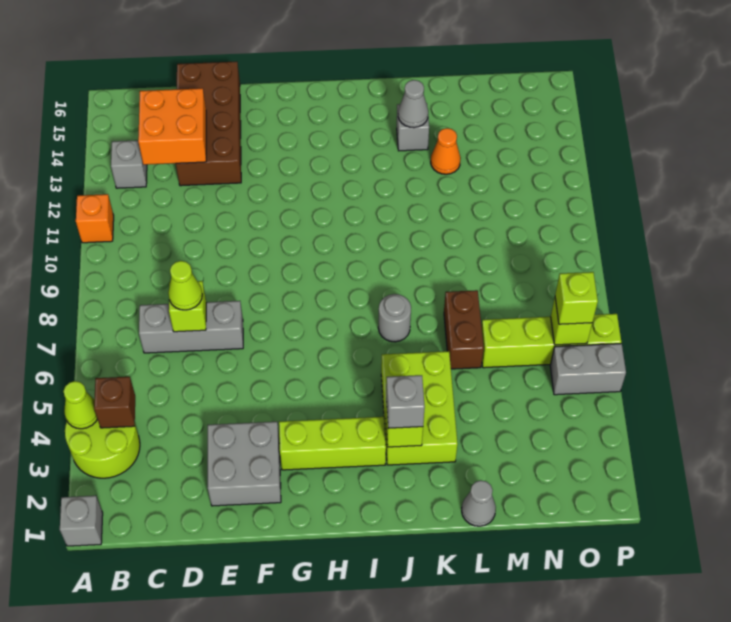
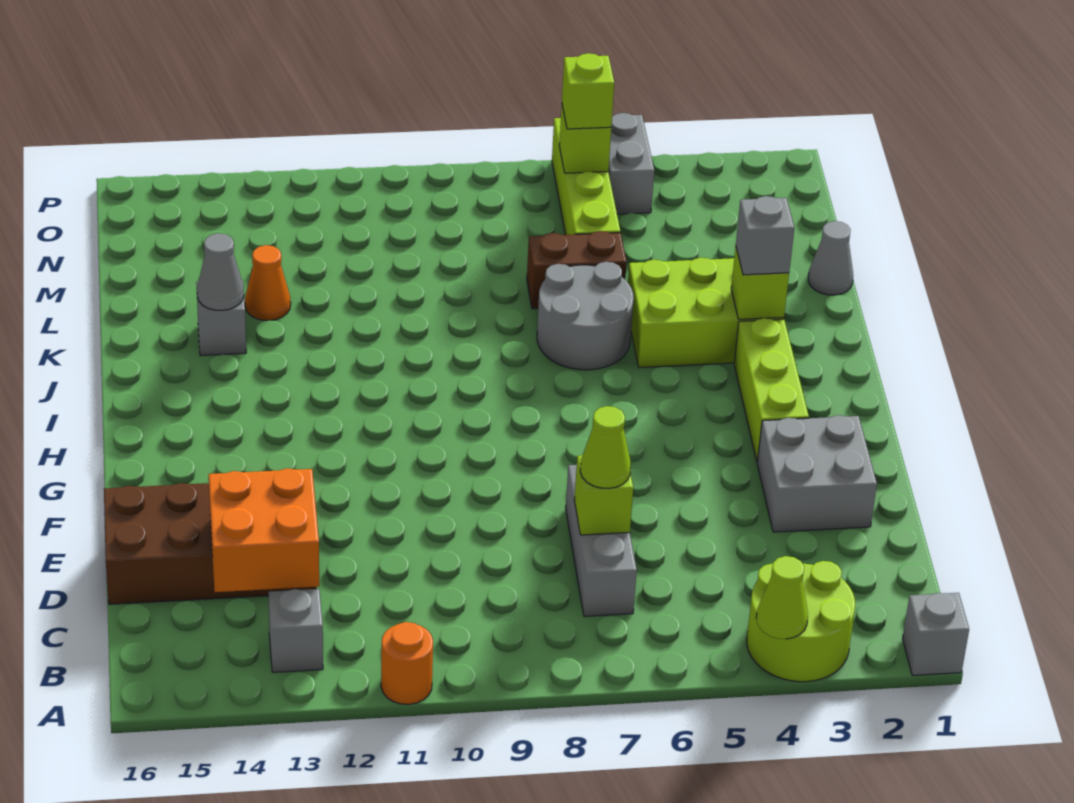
orange 1x1 brick [76,194,114,243] -> orange 1x1 round brick [381,622,433,704]
brown 1x1 brick [94,377,135,428] -> none
grey 1x1 round brick [378,294,411,342] -> grey 2x2 round brick [537,262,634,370]

